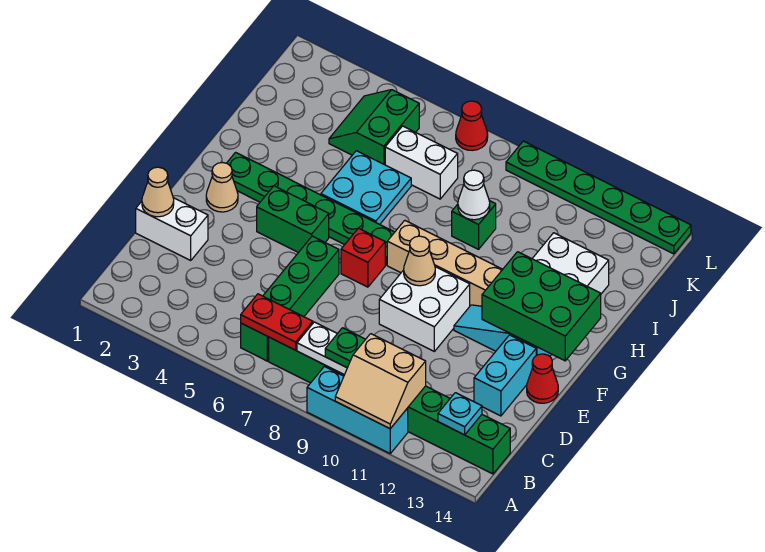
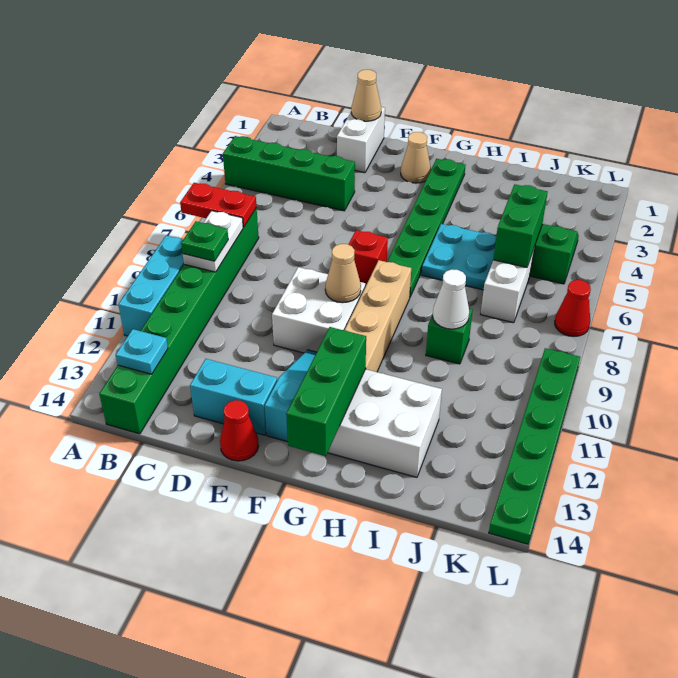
tan 2x2 slope [335,334,426,429] -> none
green 1x4 brick [241,236,339,361] -> green 1x4 brick moved to [223,136,355,211]
red 1x2 plate [241,294,313,350] -> red 1x2 plate turned to [180,183,256,227]
green 1x2 brick [257,186,329,252] -> green 1x2 brick moved to [493,184,548,267]
green 2x3 brick [482,252,601,361] -> green 1x3 brick [286,327,366,456]

